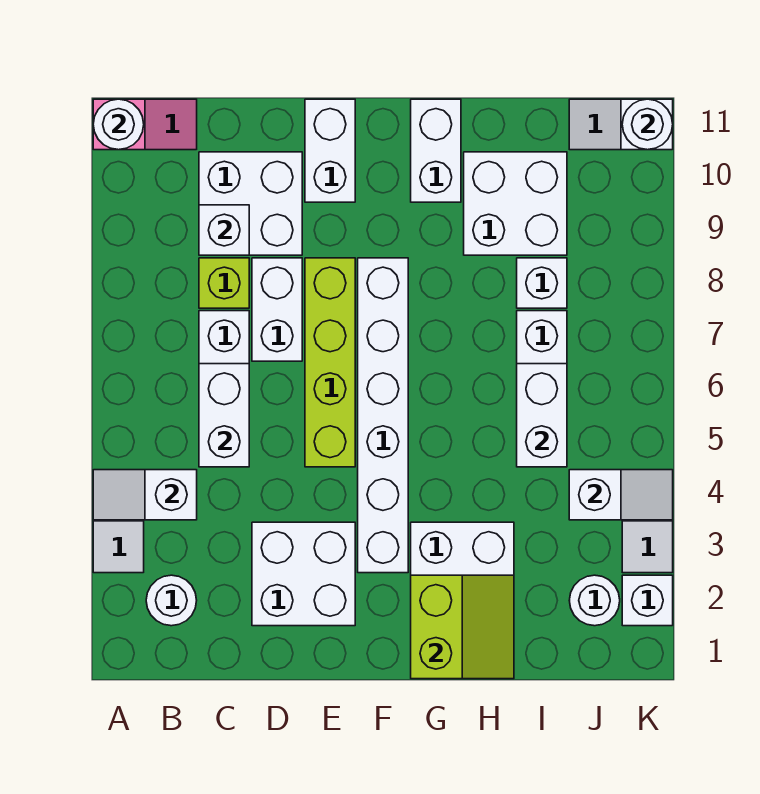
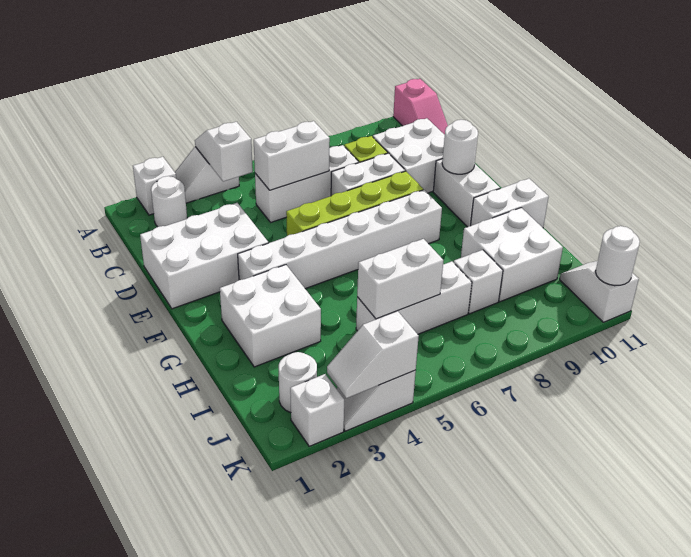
white 1x1 round brick [93,99,144,150] -> white 1x1 round brick moved to [442,120,478,174]
white 1x1 brick [199,205,249,255] -> white 1x1 brick moved to [133,157,176,215]
white 2x2 brick [252,522,355,626] -> white 2x3 brick [140,203,268,309]
white 1x2 brick [305,99,355,202] -> white 1x2 brick turned to [433,159,500,227]
lime 2x2 slope [411,575,514,679] -> none
white 1x2 slope [569,470,673,520] -> white 1x2 slope turned to [327,311,419,398]

